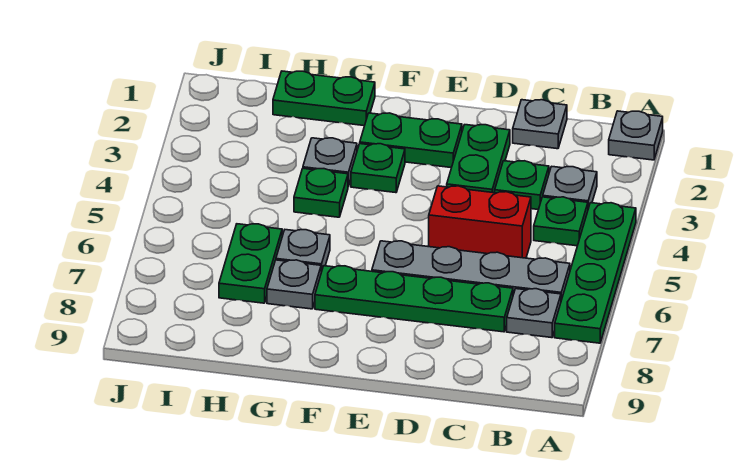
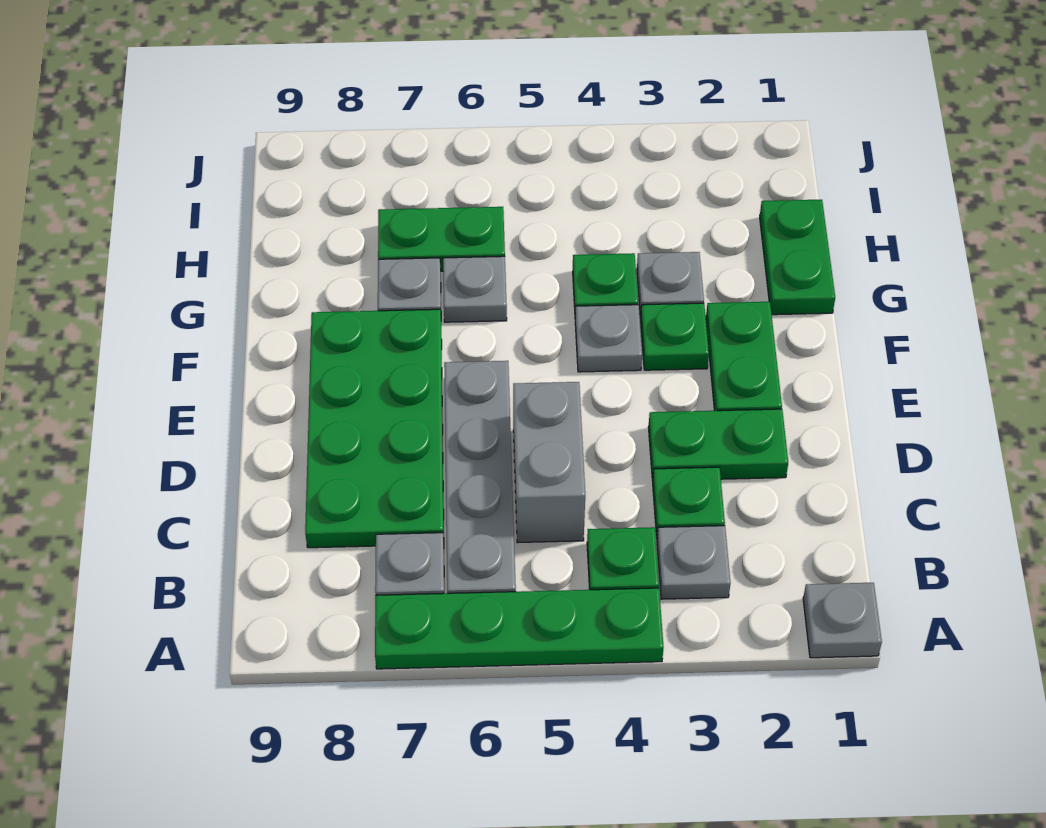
grey 1x1 plate [513,100,567,149] -> grey 1x1 plate moved to [575,305,642,372]
red 1x2 brick [429,186,531,258] -> grey 1x2 brick [513,382,585,543]
green 1x4 plate [315,266,513,332] -> green 2x4 plate [305,309,444,548]

